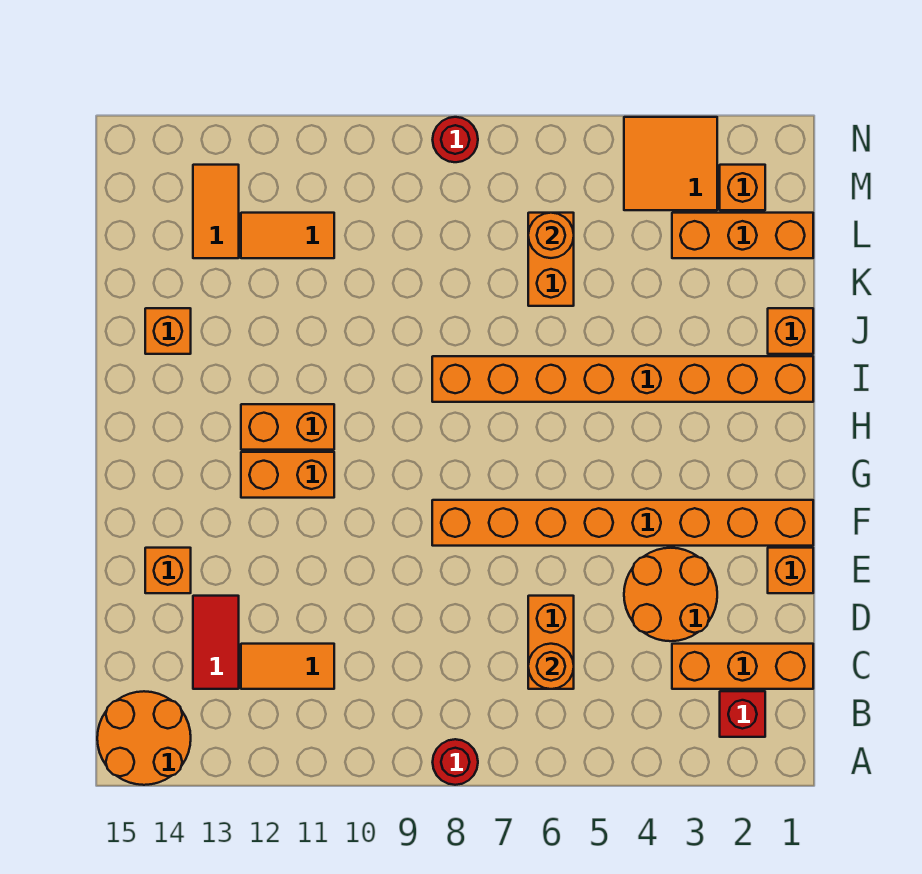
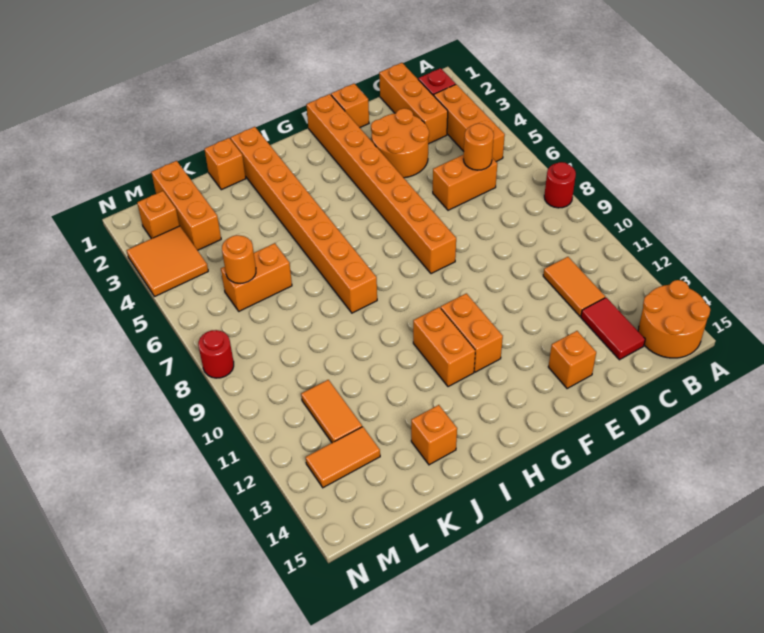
none -> orange 1x3 brick [434,84,505,162]
red 1x2 tile [193,596,239,689] -> red 1x2 tile turned to [581,298,645,360]

